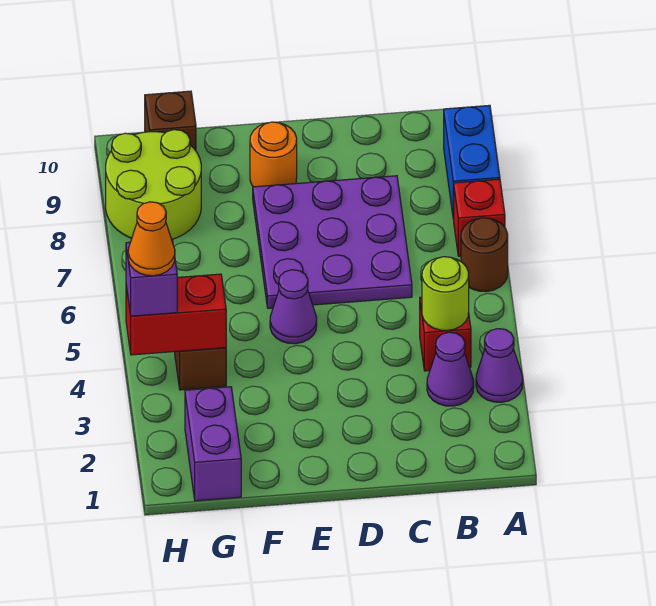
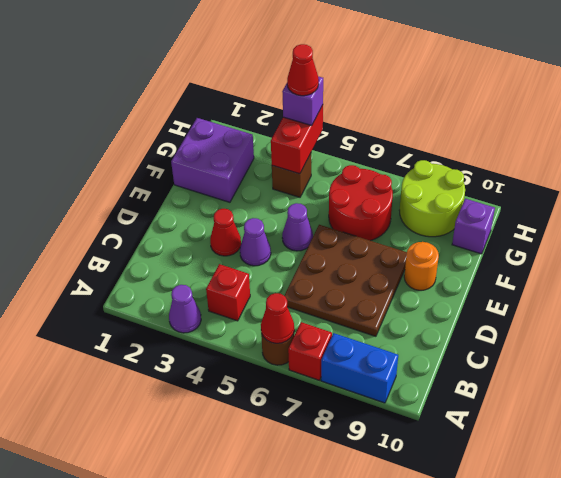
none -> red 1x1 cone [261,293,294,343]
purple 1x1 cone [427,332,474,406] -> purple 1x1 cone moved to [240,218,271,266]
lime 1x1 round brick [422,257,469,330] -> none
purple 3x3 plate [253,176,412,308] -> brown 3x3 plate [284,225,407,336]
none -> red 1x1 cone [210,209,241,256]
none -> red 2x2 round brick [329,165,393,241]
purple 1x2 brick [185,387,241,501] -> purple 2x2 brick [171,118,254,202]
brown 1x1 brick [145,91,196,151] -> purple 1x1 brick [452,199,495,254]
orange 1x1 cone [128,202,175,276] -> red 1x1 cone [287,44,319,96]

